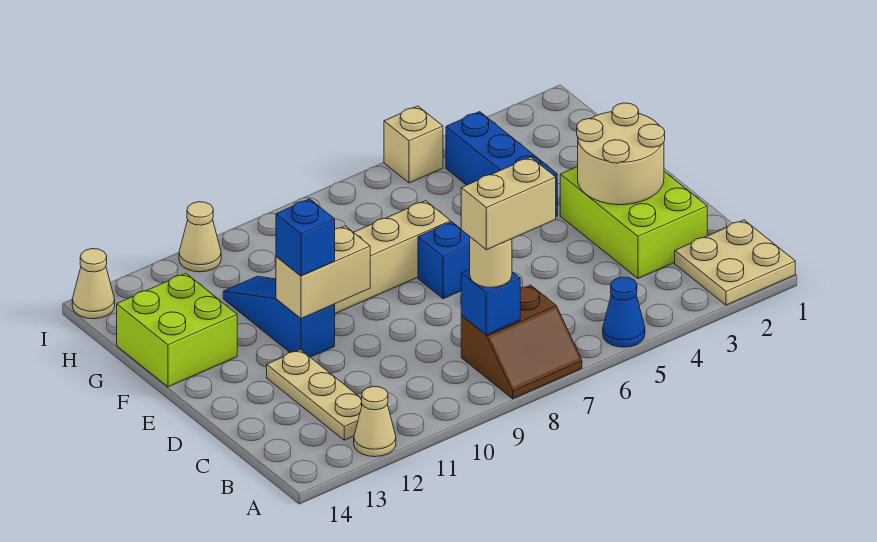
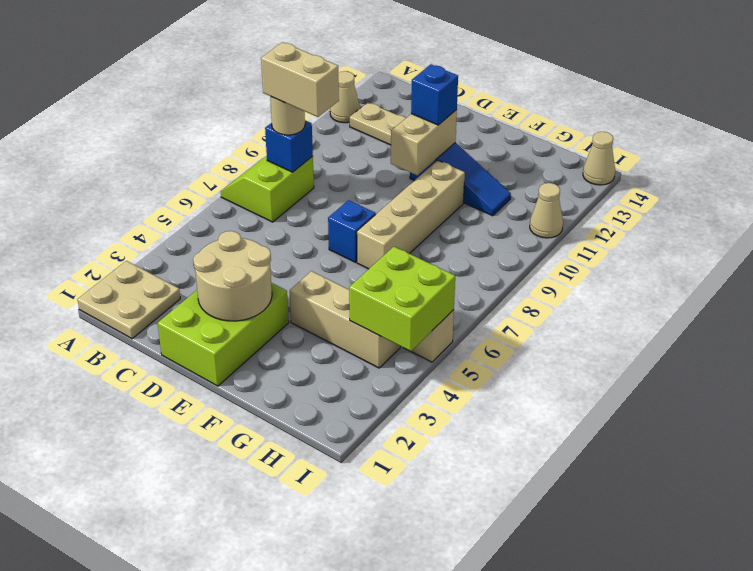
blue 1x1 cone [603,277,645,347] -> none
brown 2x2 slope [461,285,582,399] -> lime 2x2 slope [221,156,314,222]
tan 1x2 brick [461,157,556,250] -> tan 1x2 brick turned to [261,42,339,117]
lime 2x3 brick [560,167,707,278] -> lime 2x3 brick turned to [158,283,289,386]
blue 1x3 brick [446,112,557,216] -> tan 1x3 brick [290,271,400,368]
lime 2x2 brick [117,273,237,387] -> lime 2x2 brick moved to [349,247,455,351]

